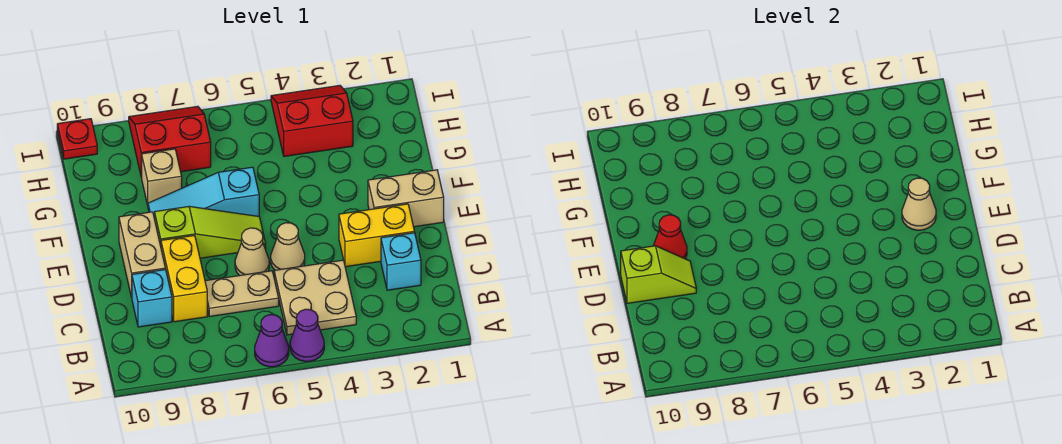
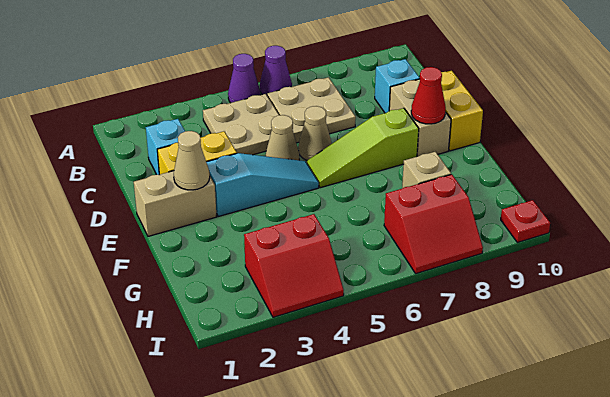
tan 1x2 plate [205,271,279,317] -> tan 2x2 plate [267,77,356,143]
yellow 1x2 brick [161,235,207,322] -> yellow 1x2 brick moved to [441,71,483,151]
lime 1x2 slope [621,246,696,303] -> none
cyan 1x3 slope [148,167,259,219] -> cyan 1x3 slope moved to [206,153,319,217]

